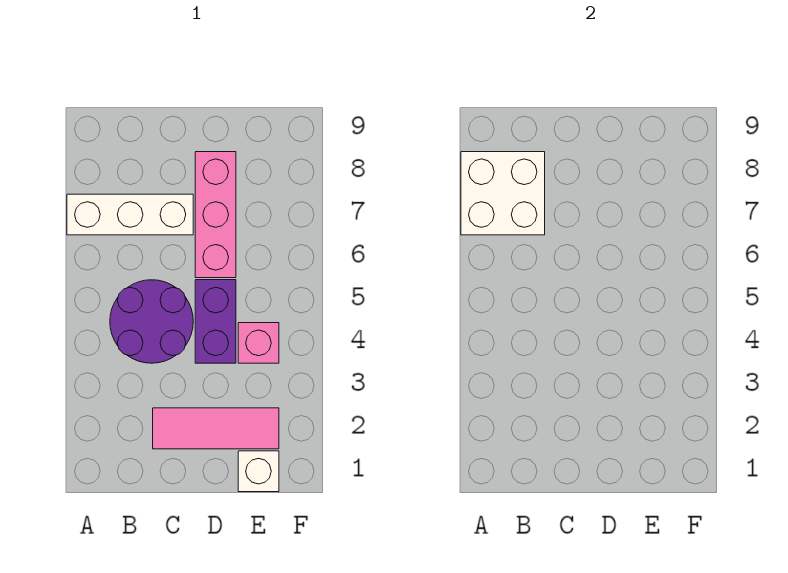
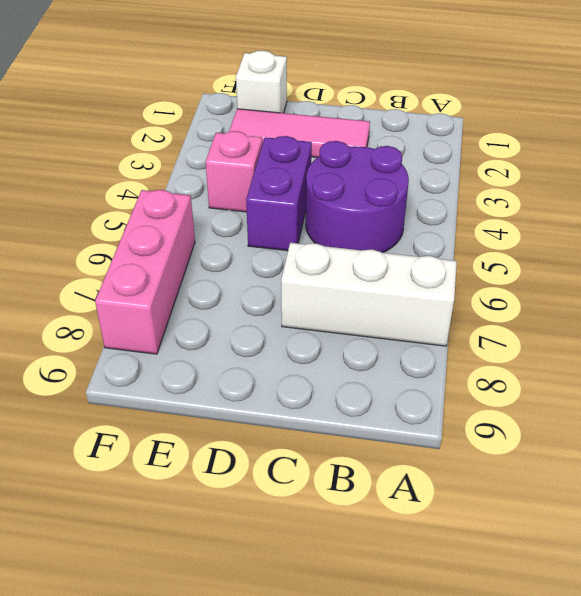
white 2x2 brick [461,152,545,235] -> none
pink 1x3 brick [195,152,236,278] -> pink 1x3 brick moved to [95,190,195,354]

